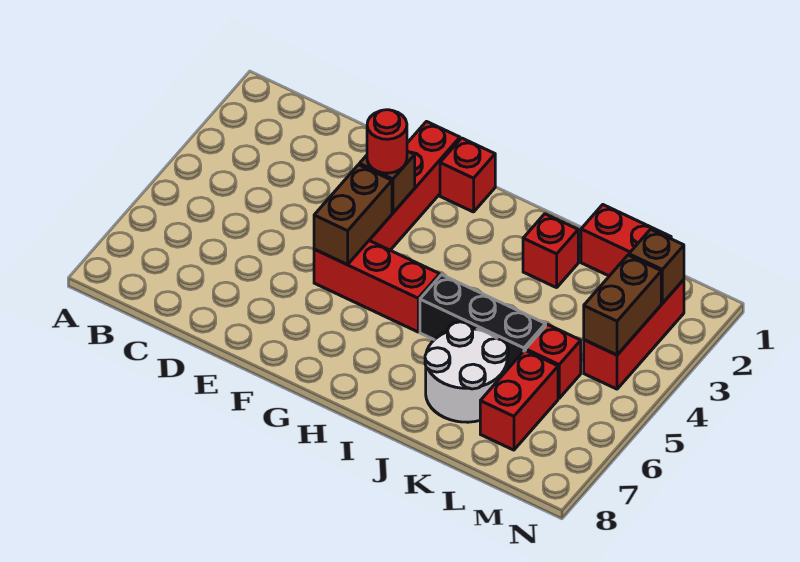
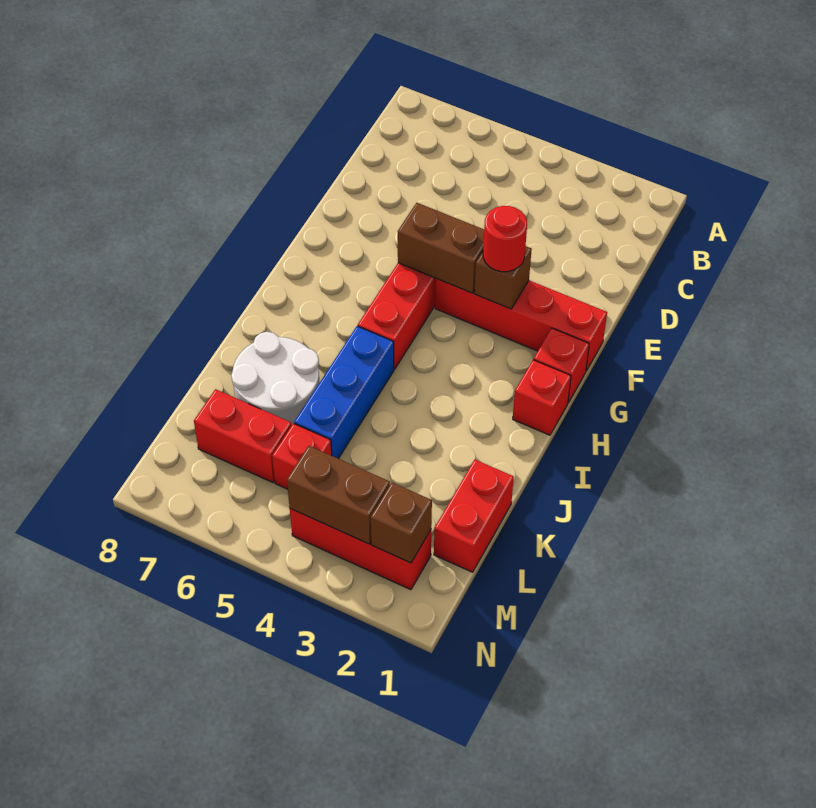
black 1x3 brick [420,275,546,370] -> blue 1x3 brick [294,326,394,459]
red 1x1 brick [523,214,578,288] -> red 1x1 brick moved to [513,360,571,435]

